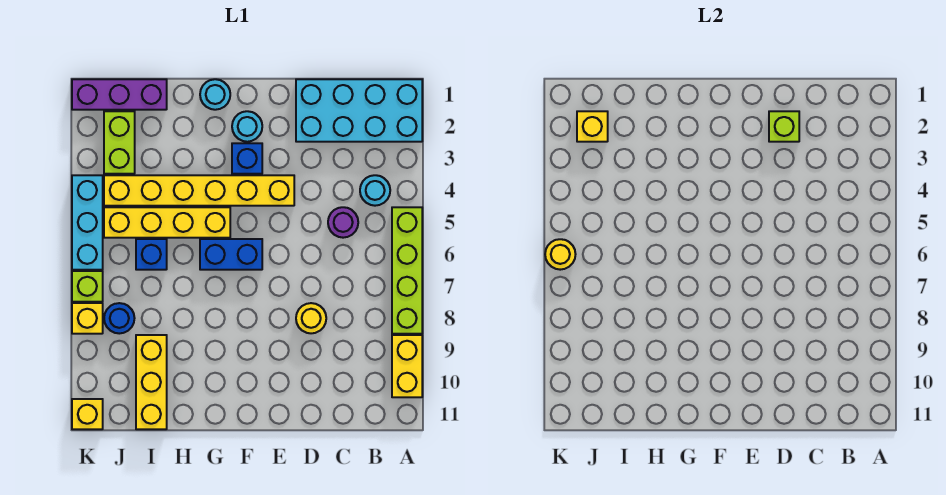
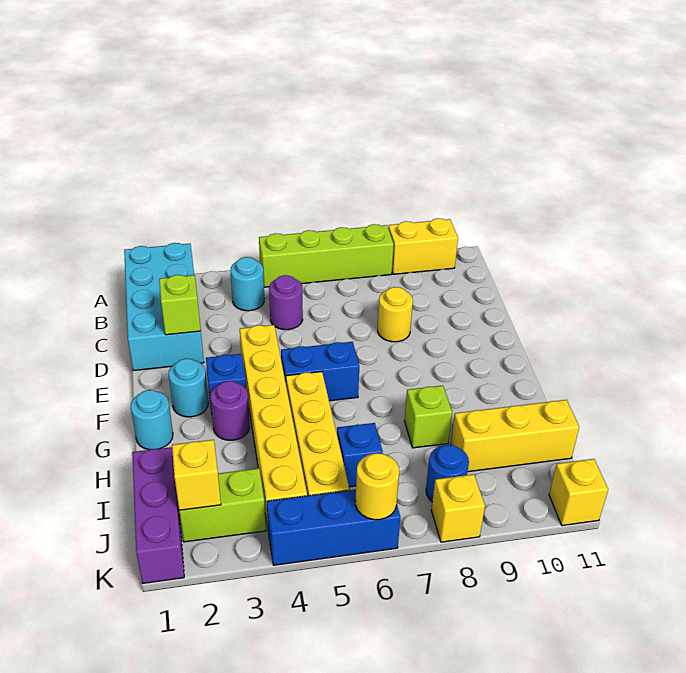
blue 1x2 brick [200,239,262,270] -> blue 1x2 brick turned to [281,342,359,401]
none -> purple 1x1 round brick [210,381,250,440]
cyan 1x3 brick [72,175,103,270] -> blue 1x3 brick [267,490,400,565]
lime 1x1 brick [72,271,103,302] -> lime 1x1 brick moved to [405,386,452,448]

